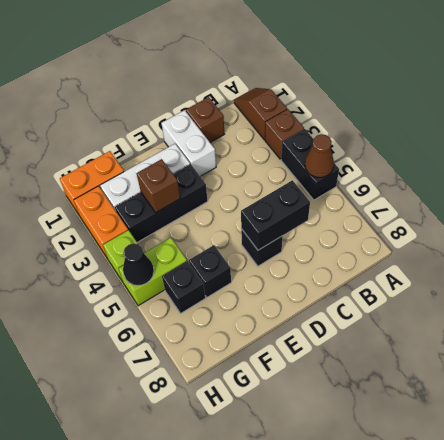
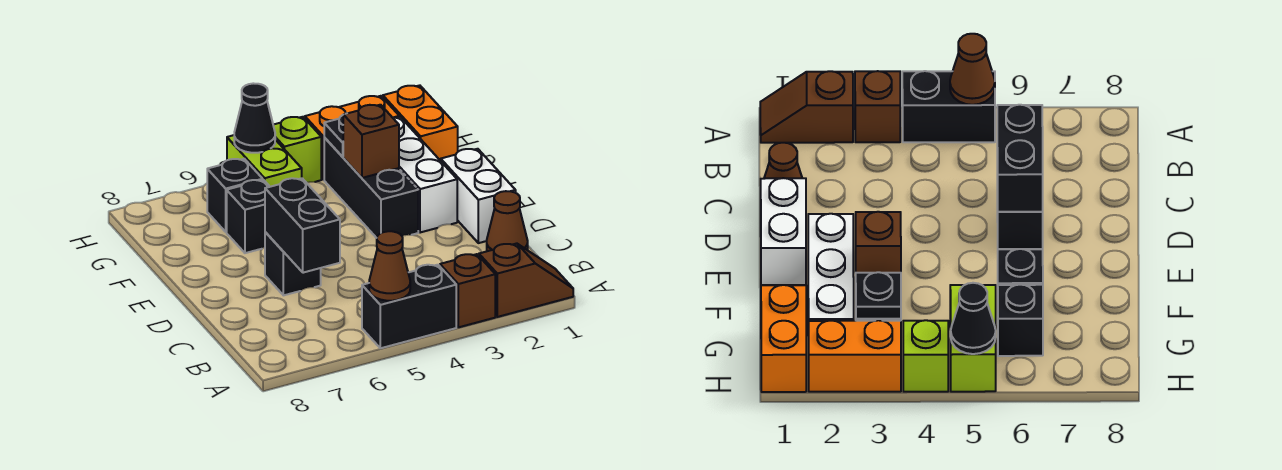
brown 1x1 brick [186,97,224,142] -> brown 1x1 cone [487,191,528,251]
white 1x2 brick [161,110,216,176] -> white 1x2 brick turned to [441,149,516,243]
none -> black 1x1 plate [324,115,343,157]

